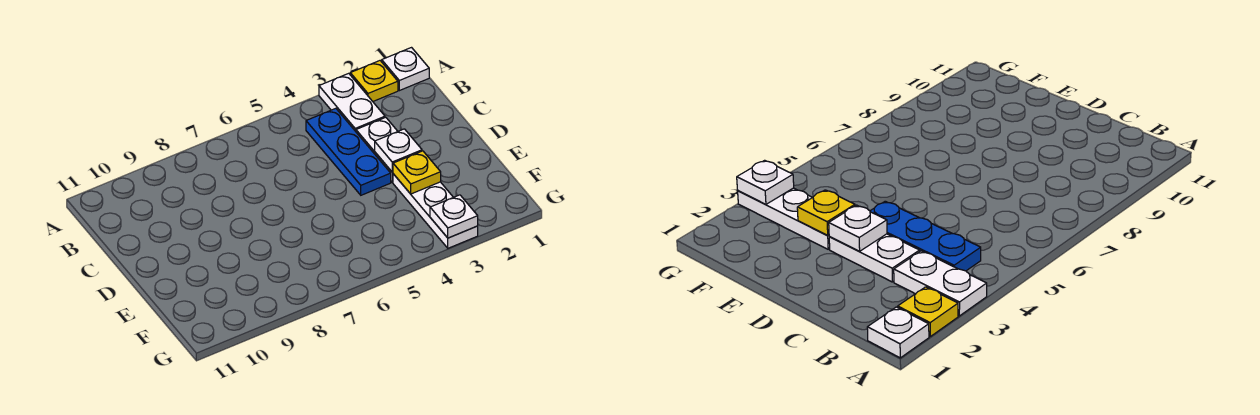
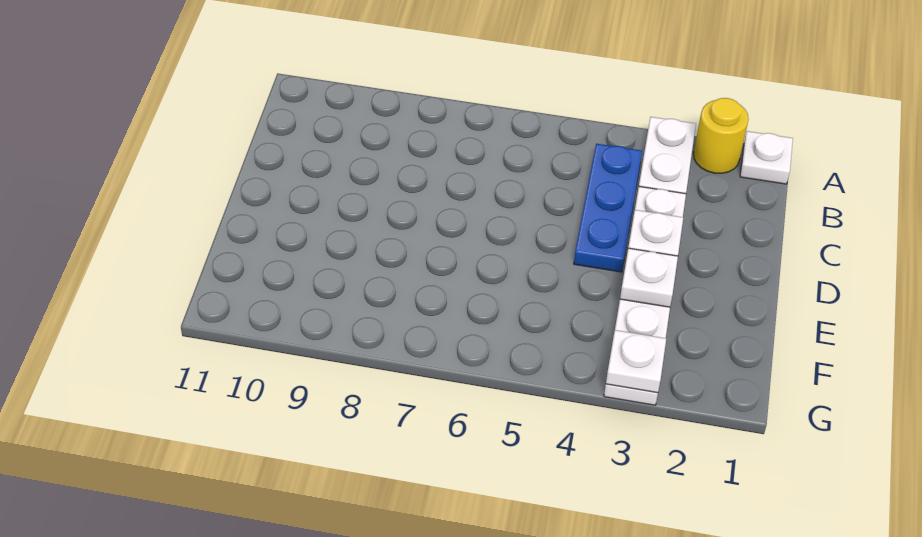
yellow 1x1 plate [350,61,398,101] -> yellow 1x1 round brick [694,98,748,173]
yellow 1x1 plate [393,151,441,194] -> white 1x1 plate [620,248,678,307]

